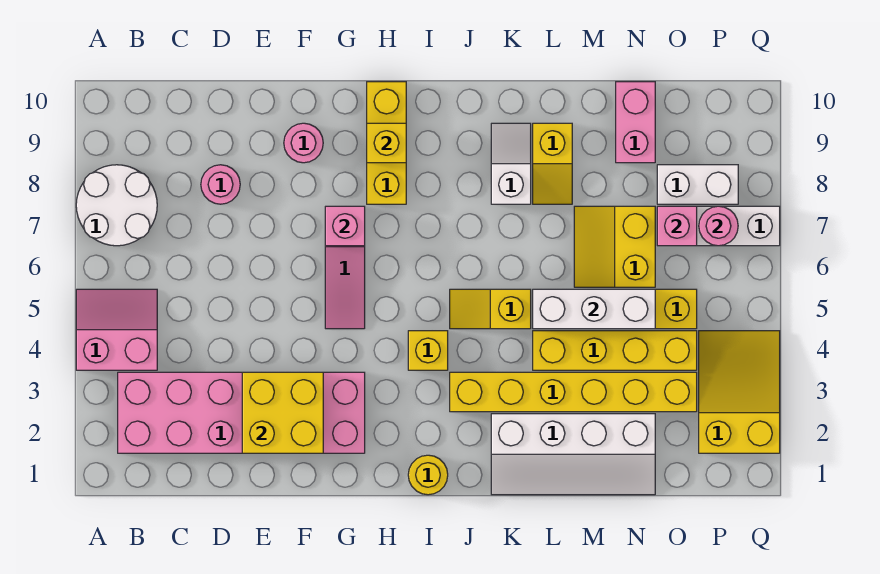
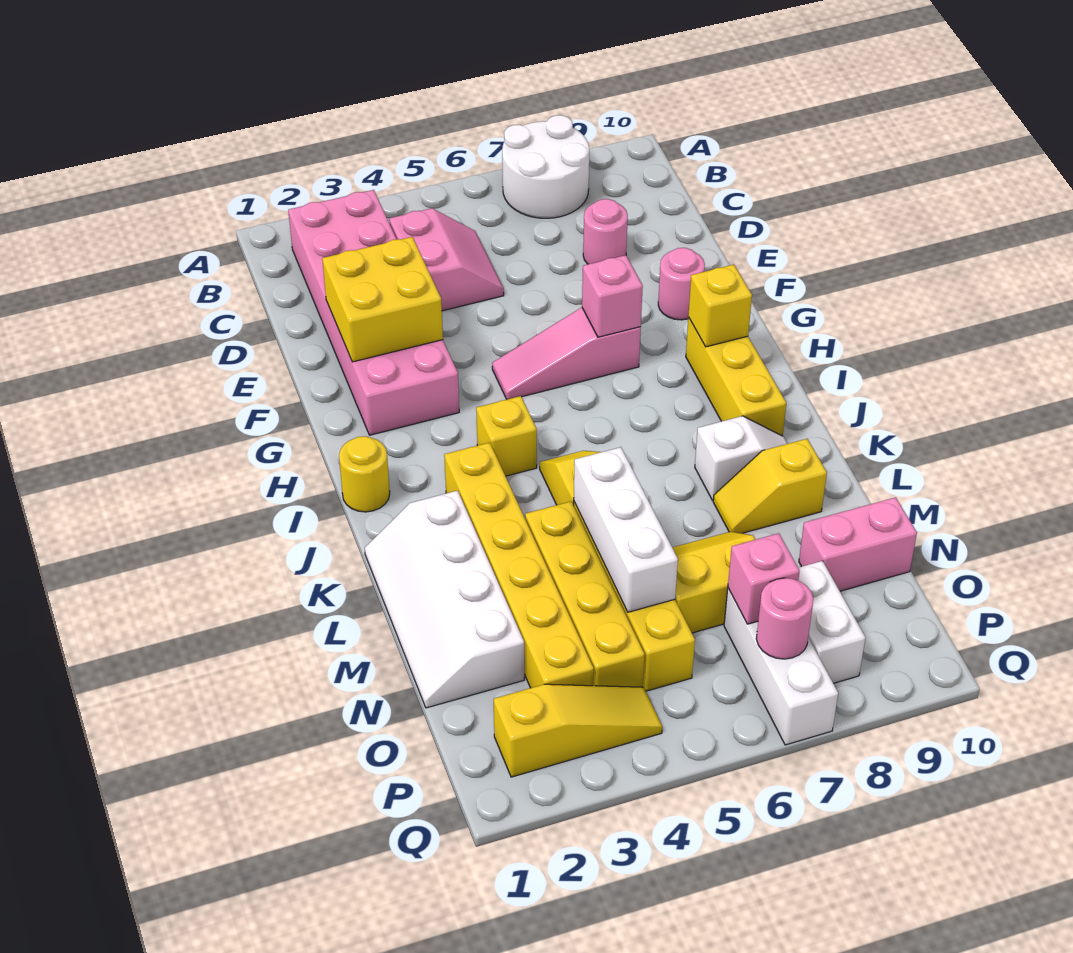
pink 2x2 slope [76,289,157,370] -> pink 2x2 slope moved to [389,208,504,311]
yellow 1x3 brick [367,82,406,204] -> yellow 1x3 brick turned to [686,317,786,436]
yellow 2x3 slope [699,331,780,453] -> yellow 1x3 slope [494,684,662,777]

